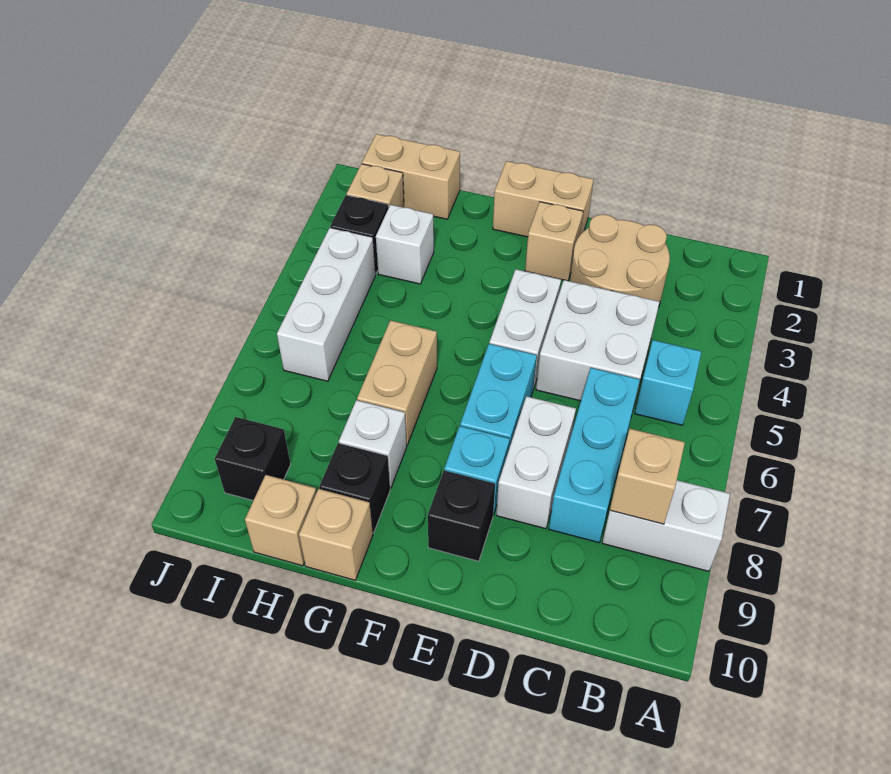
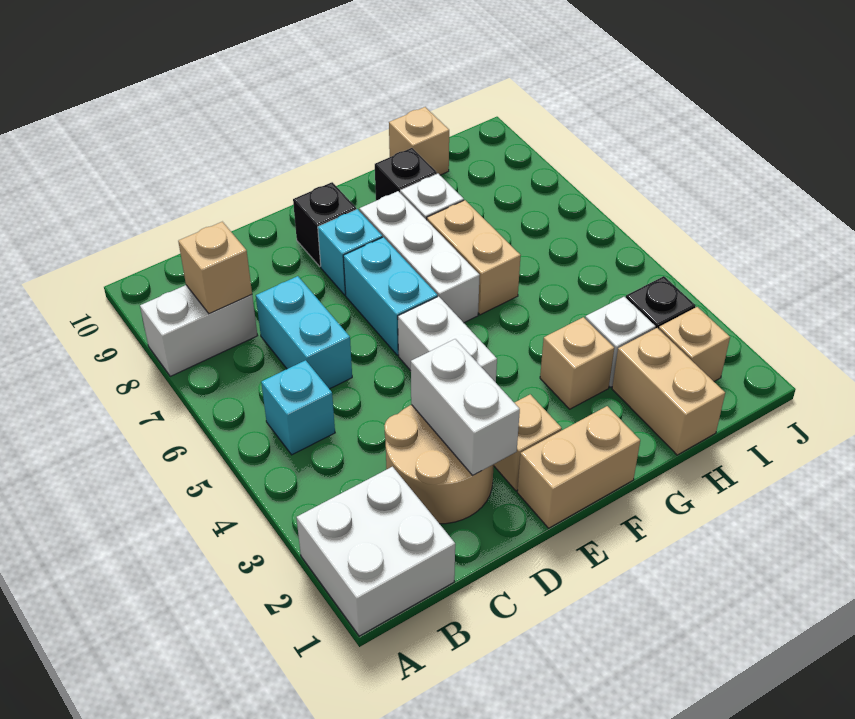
white 2x2 brick [536,280,659,401] -> white 2x2 brick moved to [296,467,455,636]
cyan 1x3 brick [549,368,640,543] -> cyan 1x2 brick [256,276,352,389]
white 1x2 brick [496,396,576,529] -> white 1x2 brick moved to [411,339,520,475]
tan 1x1 brick [299,489,373,580] -> tan 1x1 brick moved to [540,317,614,409]
tan 1x2 brick [362,134,460,219] -> tan 1x2 brick turned to [612,328,725,455]
white 1x3 brick [277,228,376,381] -> white 1x3 brick moved to [359,191,480,323]
black 1x1 brick [215,417,291,500] -> none

